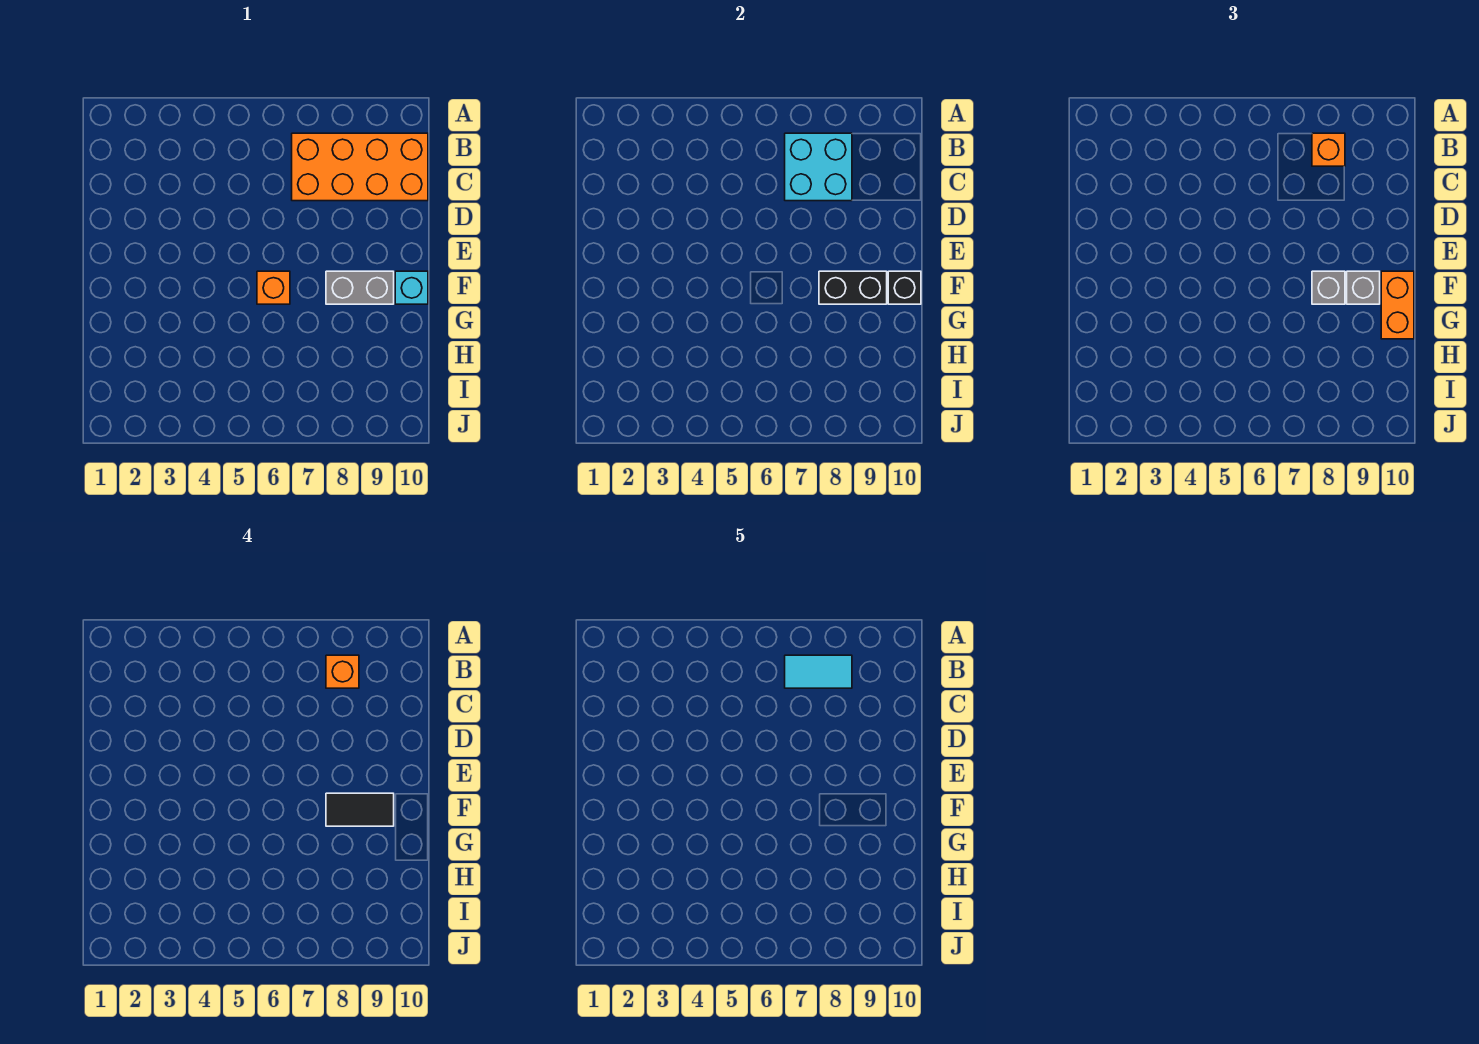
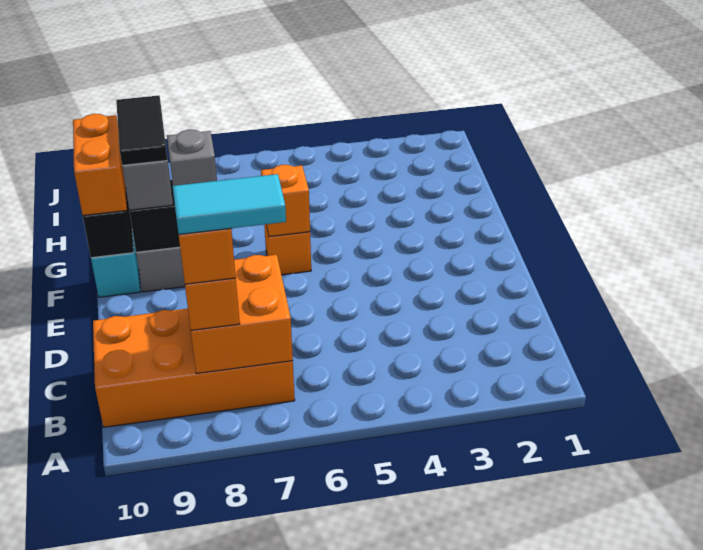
cyan 2x2 brick [785,133,852,201] -> orange 2x2 brick [191,255,293,374]
none -> orange 1x1 brick [261,165,310,237]
black 1x2 tile [326,793,394,826] -> black 1x2 tile turned to [116,96,167,165]

